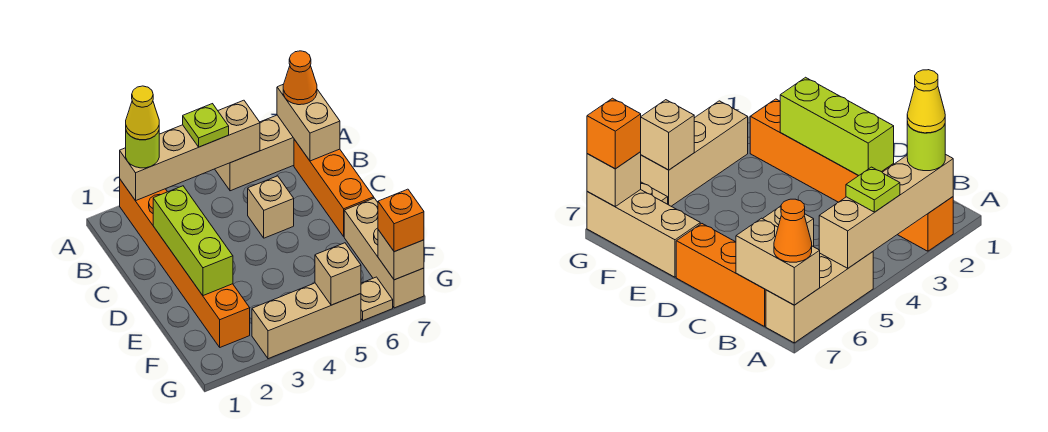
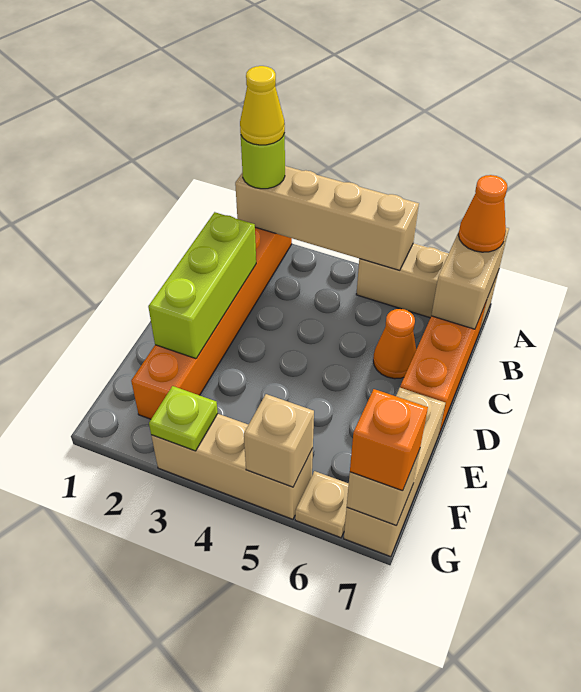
lime 1x1 plate [183,104,229,147] -> lime 1x1 plate moved to [149,386,218,451]
tan 1x1 brick [248,176,294,238] -> none
none -> orange 1x1 cone [373,309,416,379]

